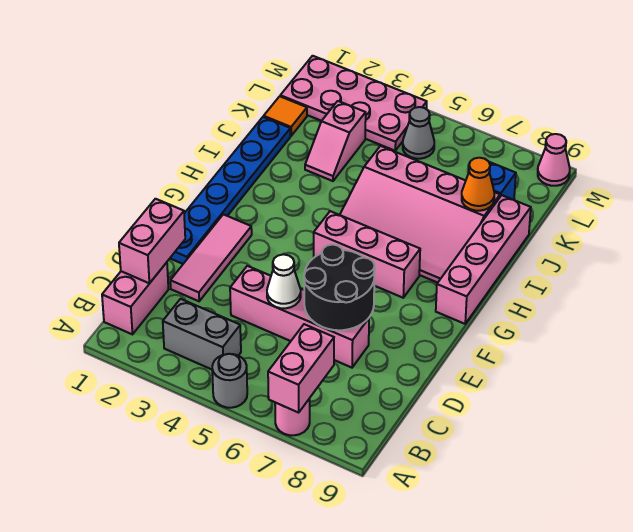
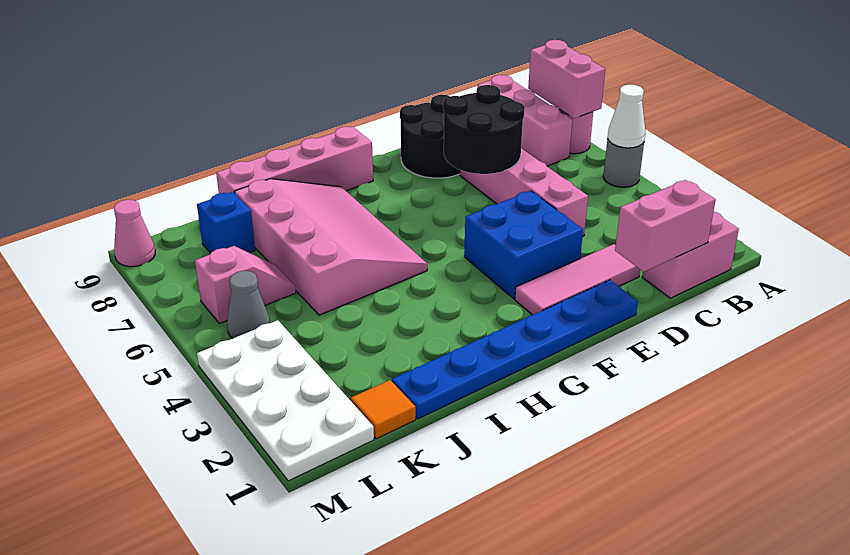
pink 1x2 brick [268,324,334,413] -> pink 1x2 brick turned to [528,40,605,118]
grey 1x2 brick [163,299,241,369] -> none
white 1x1 cone [267,254,301,308] -> white 1x1 cone moved to [608,84,645,148]
none -> black 2x2 round brick [400,95,460,178]
none -> blue 2x2 brick [464,191,583,299]
pink 1x3 brick [314,211,420,298] -> pink 1x3 brick moved to [477,75,572,166]
pink 1x2 slope [305,101,366,181] -> pink 1x2 slope moved to [195,246,296,324]
orange 1x1 cone [462,158,494,211] -> none
pink 2x4 plate [280,56,427,151] -> white 2x4 plate [197,320,374,481]

